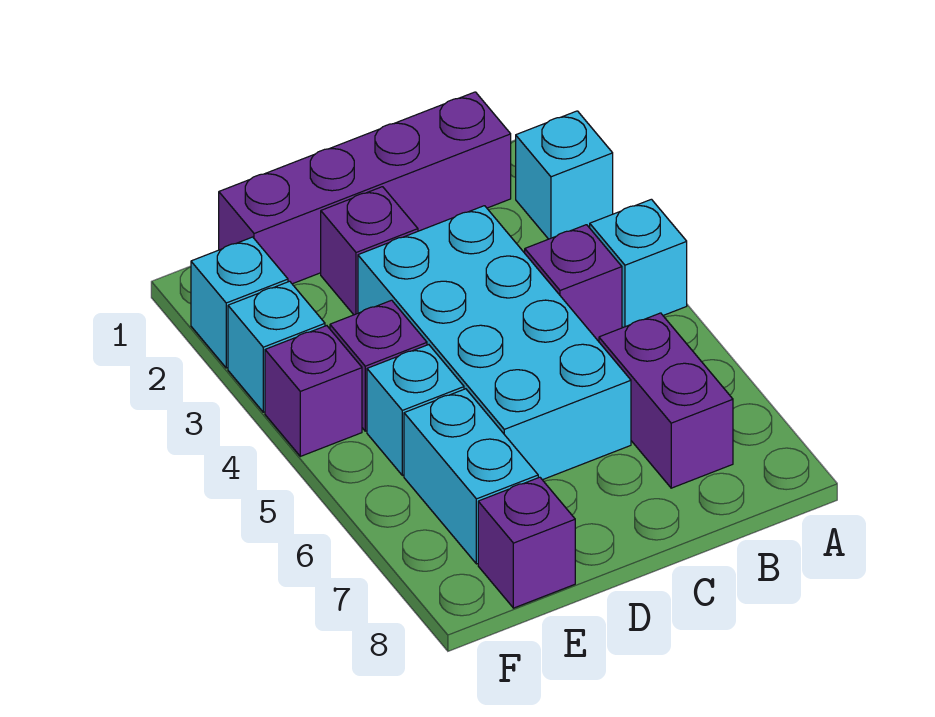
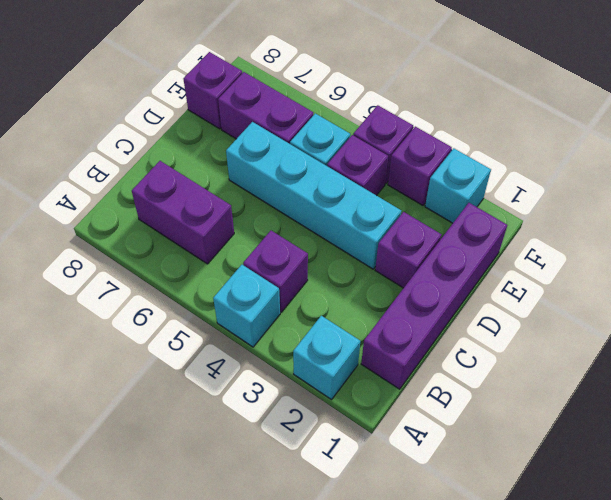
cyan 2x4 brick [358,206,631,480] -> cyan 1x4 brick [226,122,401,269]
cyan 1x2 brick [404,389,538,564] -> purple 1x2 brick [218,72,313,144]
cyan 1x1 brick [228,281,325,412] -> purple 1x1 brick [388,127,452,205]

